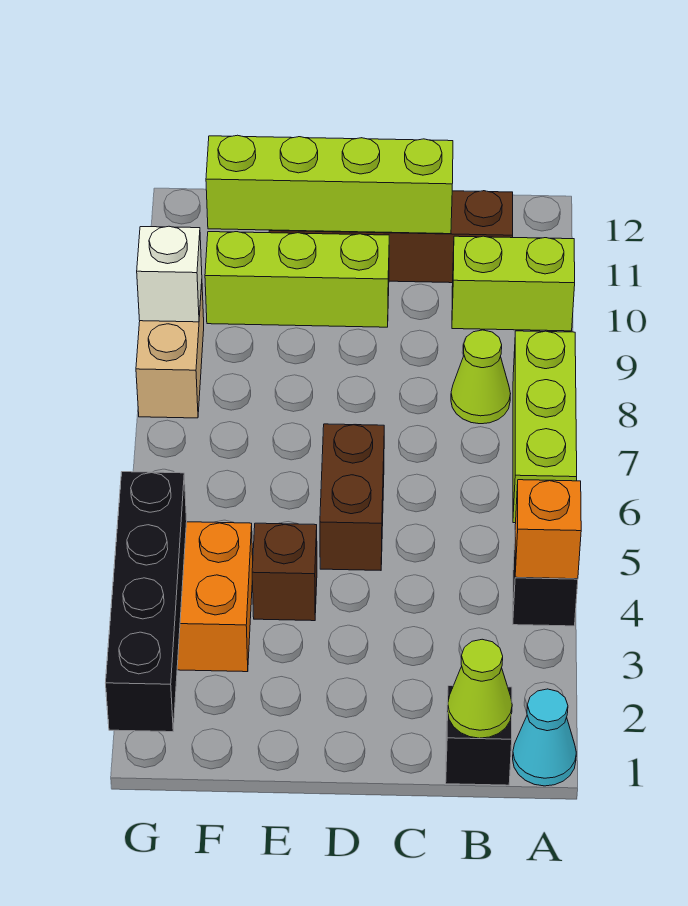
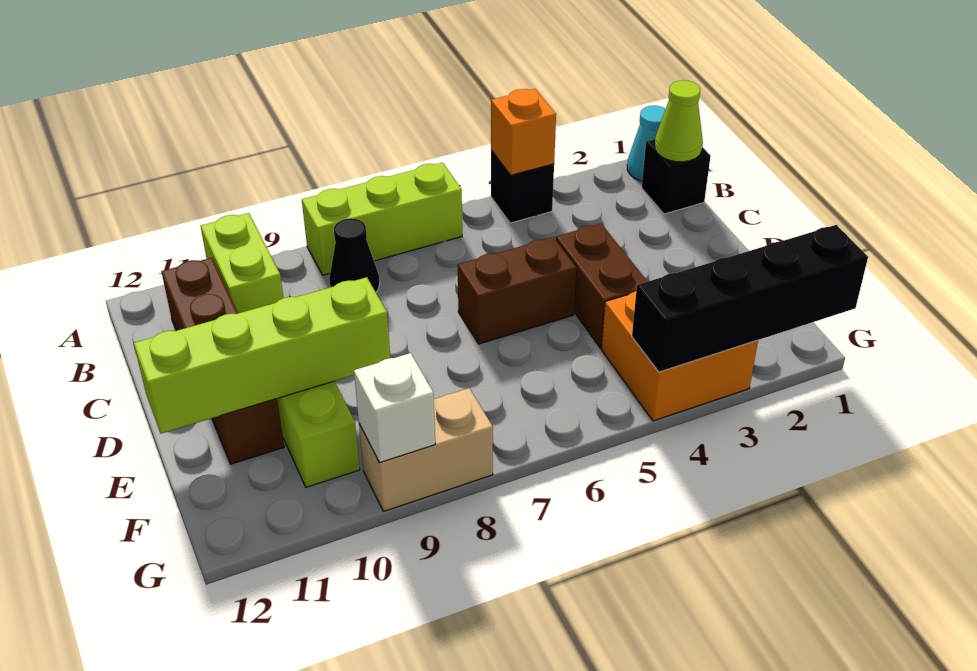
lime 1x1 cone [451,330,511,424] -> black 1x1 cone [329,218,380,292]
lime 1x4 brick [206,135,453,234] -> lime 1x4 brick turned to [134,277,390,433]
brown 1x1 brick [252,523,317,621] -> brown 1x2 brick [556,224,648,348]

